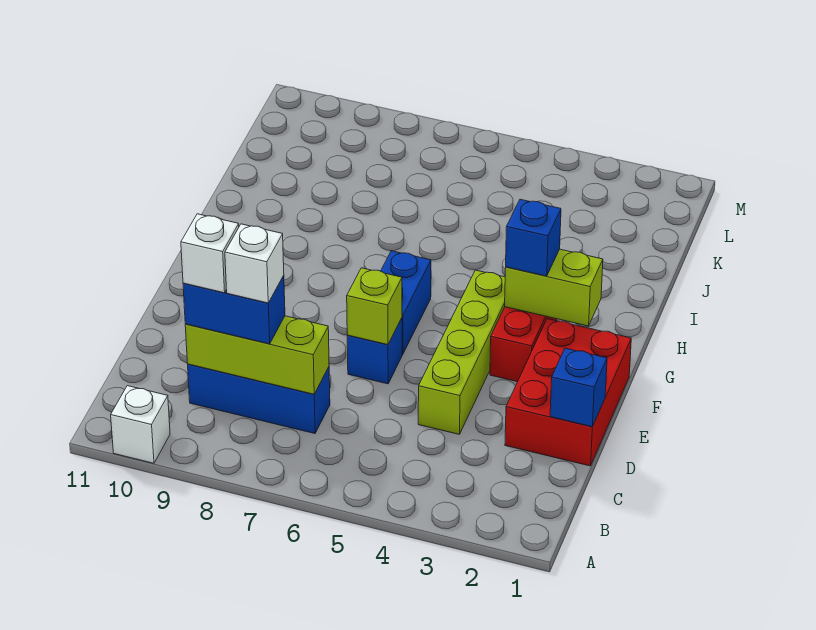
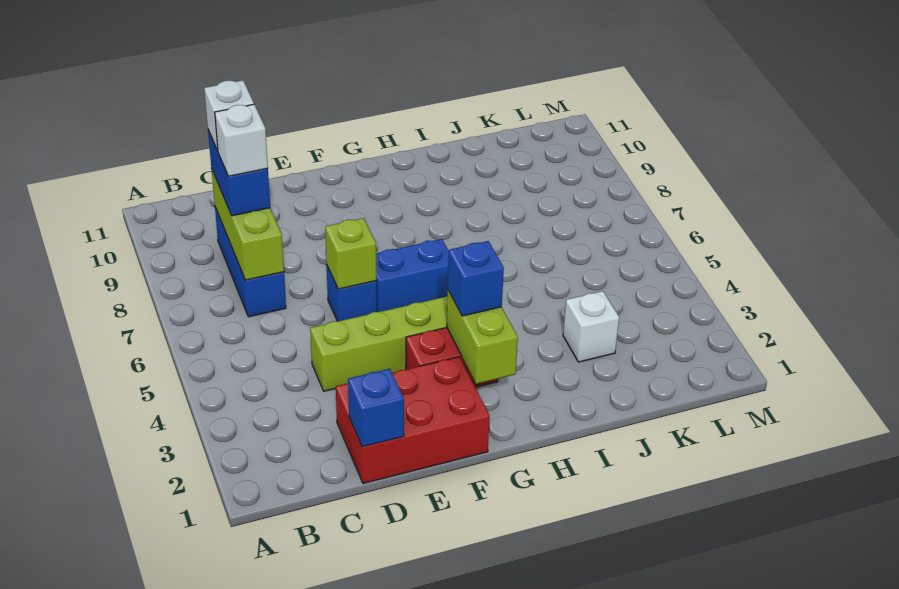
white 1x1 brick [111,386,170,463] -> white 1x1 brick moved to [563,291,619,362]

